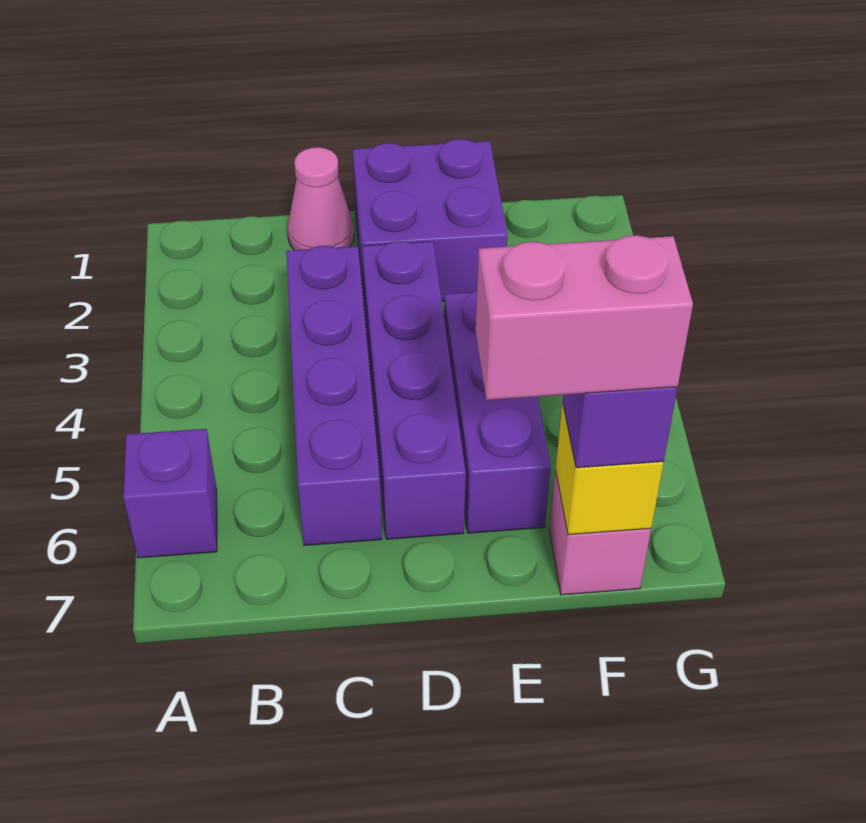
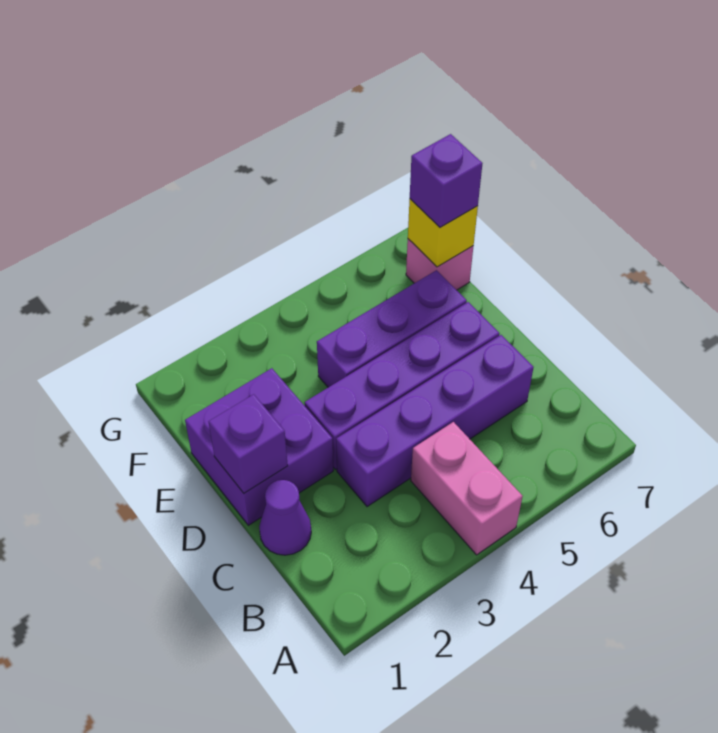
purple 1x1 brick [123,429,217,558] -> purple 1x1 brick moved to [209,394,288,493]
pink 1x1 cone [287,147,354,250] -> purple 1x1 cone [259,480,311,555]
pink 1x2 brick [476,235,693,400] -> pink 1x2 brick moved to [411,422,523,555]

